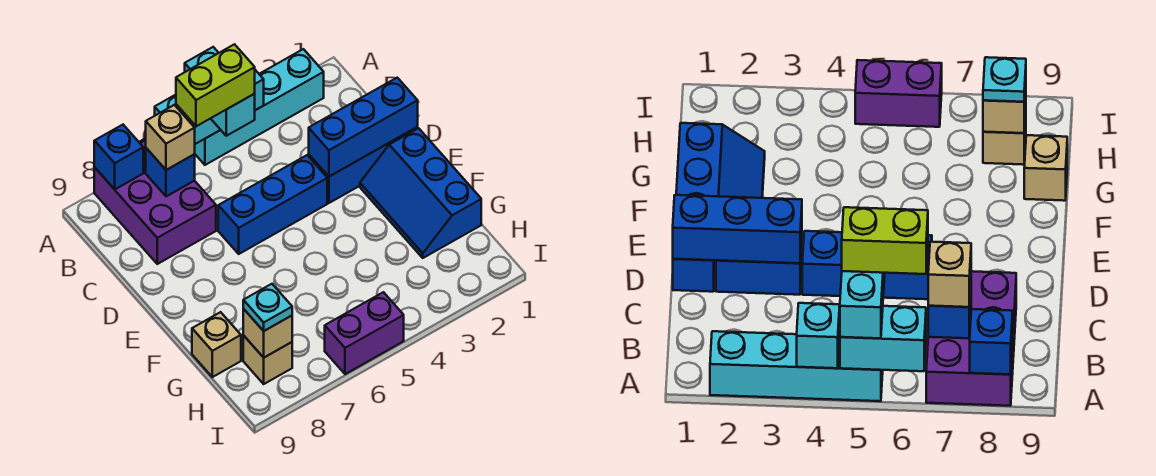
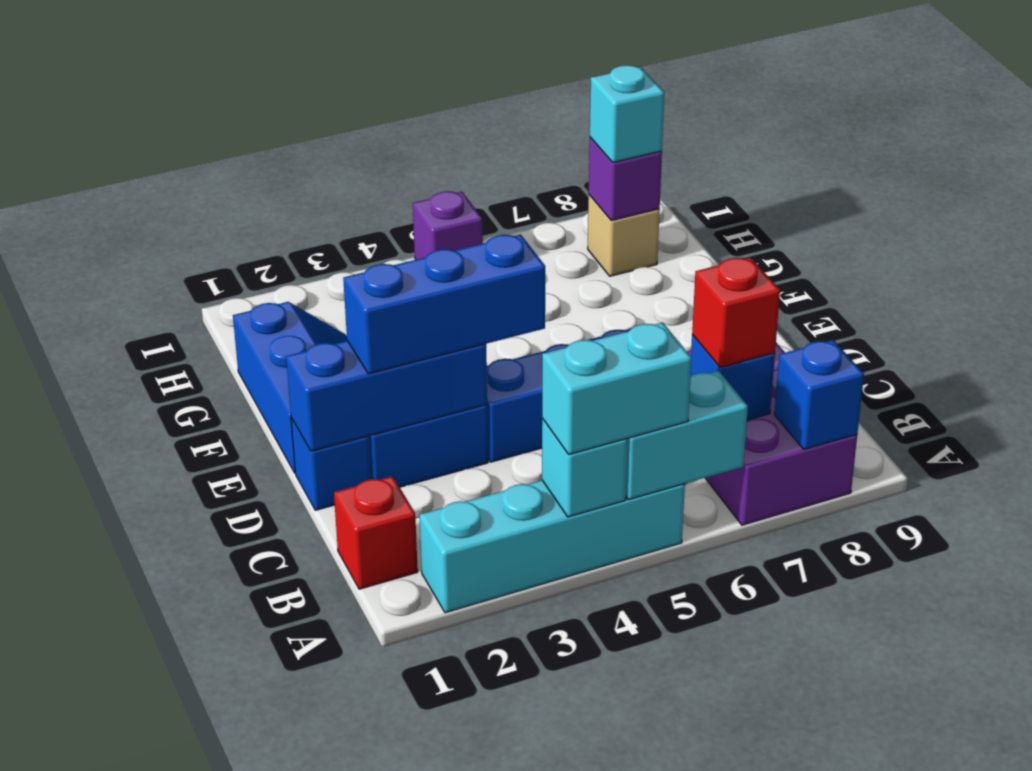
cyan 1x2 brick [185,47,255,136] -> cyan 1x2 brick turned to [542,323,692,455]
none -> red 1x1 brick [334,476,418,589]
lime 1x2 brick [176,44,255,126] -> none
tan 1x1 brick [146,105,195,170] -> red 1x1 brick [692,257,780,367]
none -> blue 1x3 brick [343,234,545,374]
tan 1x1 brick [192,312,241,377] -> none
tan 1x1 brick [243,309,292,358] -> purple 1x1 brick [589,137,662,221]
cyan 1x1 plate [243,284,292,331] -> cyan 1x1 brick [590,65,664,163]
purple 1x2 brick [325,292,404,374] -> purple 1x1 brick [413,191,483,260]

